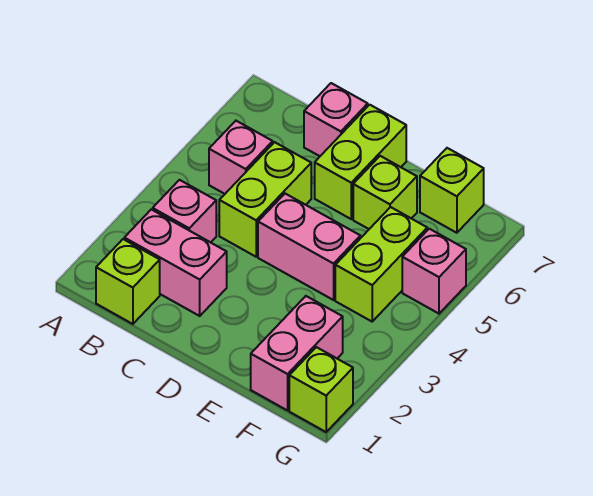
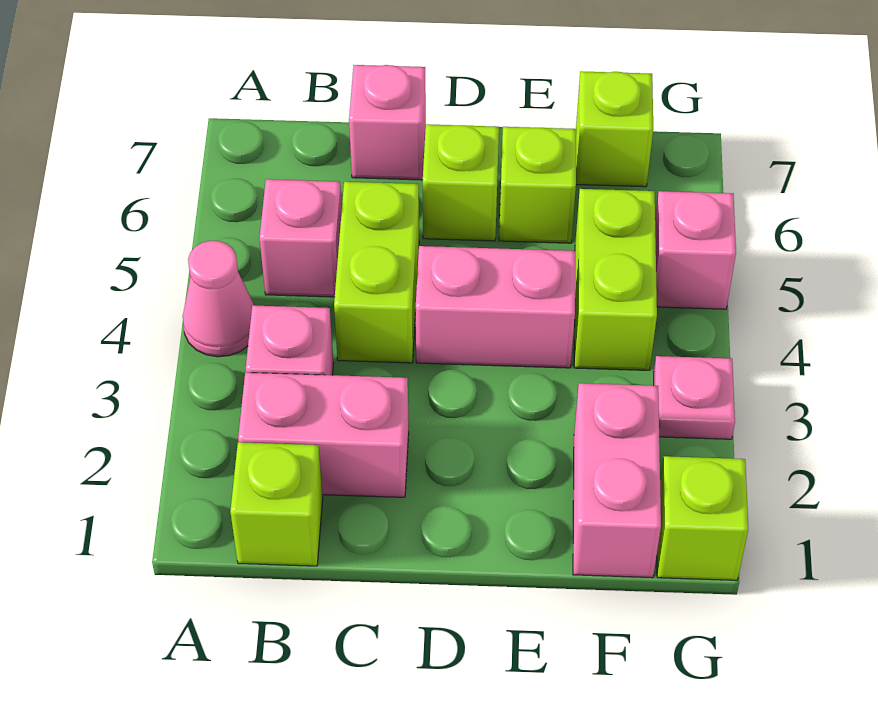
none -> pink 1x1 cone [183,241,255,357]
lime 1x2 brick [315,105,406,219] -> lime 1x1 brick [423,124,499,241]
none -> pink 1x1 plate [654,356,735,439]

